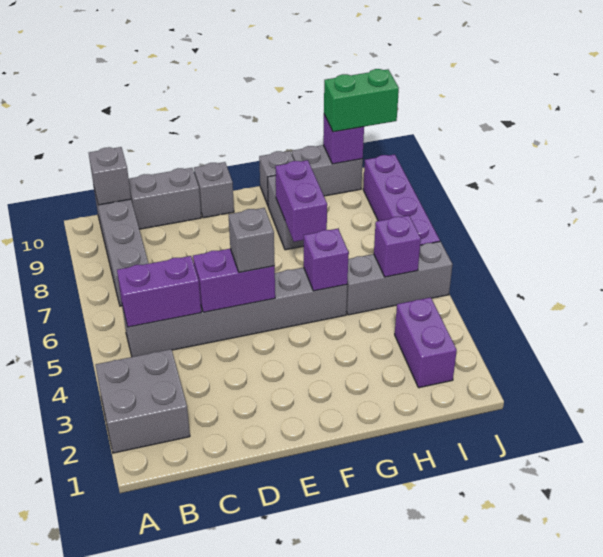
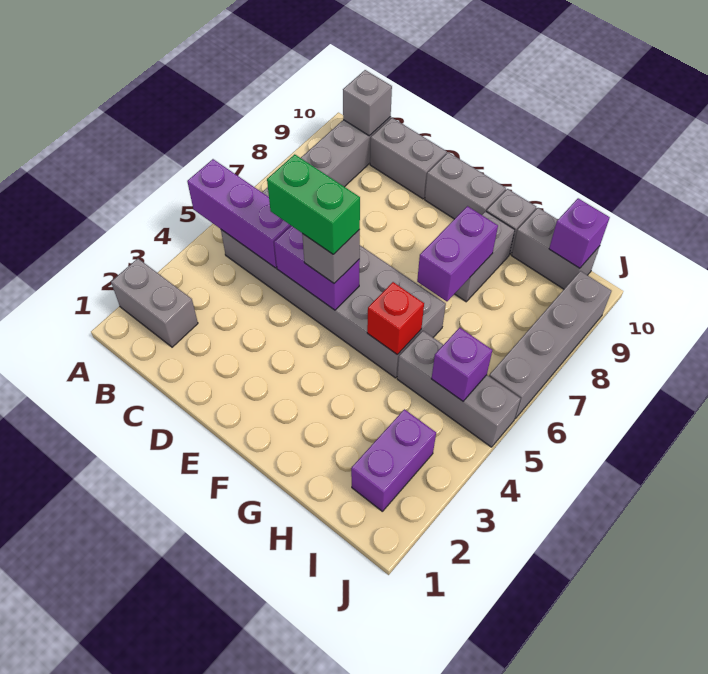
grey 2x2 brick [96,349,190,453] -> grey 1x2 brick [111,259,198,347]
grey 1x6 brick [122,268,347,357] -> grey 2x6 brick [221,187,446,378]
purple 1x2 brick [117,256,201,327] -> purple 1x3 brick [187,159,291,268]
grey 1x1 brick [194,162,234,218] -> grey 1x2 brick [425,152,506,219]
purple 1x1 brick [304,229,349,291] -> red 1x1 brick [367,282,424,355]
green 1x2 brick [324,69,399,132] -> green 1x2 brick moved to [267,154,360,254]
purple 1x4 brick [363,154,440,245] -> grey 1x4 brick [489,271,611,419]

